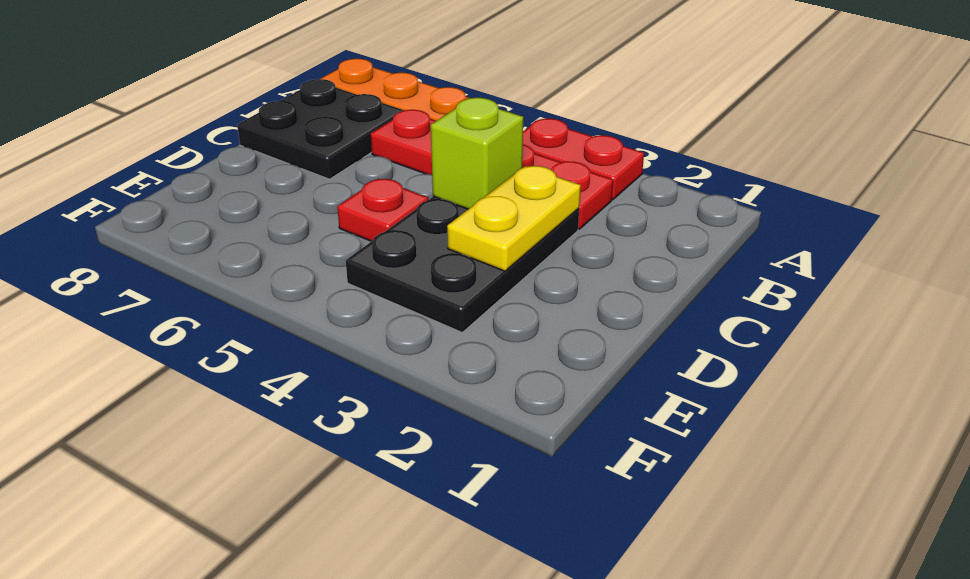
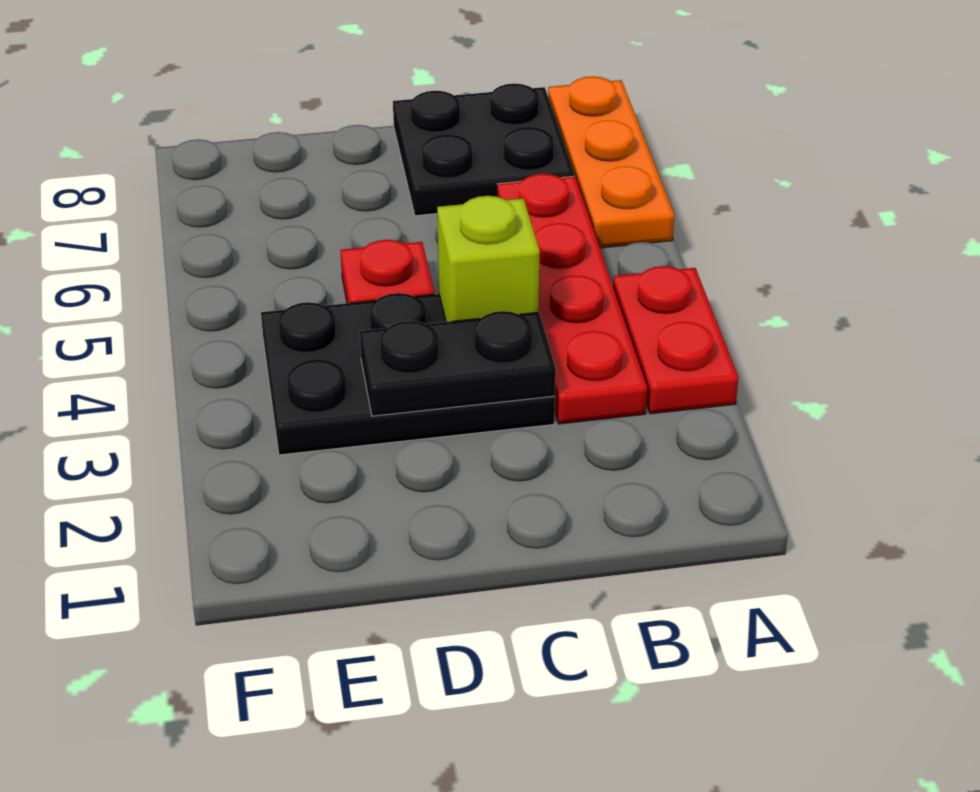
yellow 1x2 plate [447,166,581,271] -> black 1x2 plate [360,311,556,416]

